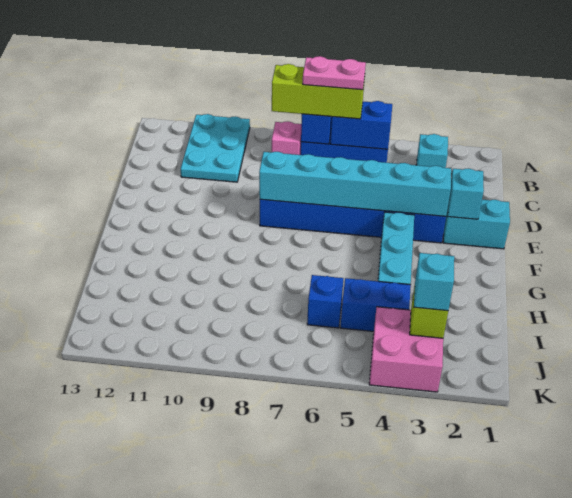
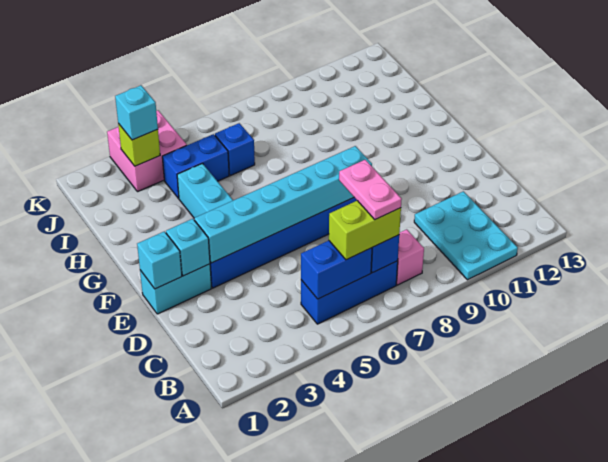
cyan 1x1 brick [416,134,448,168] -> cyan 1x1 brick moved to [137,231,182,289]
lime 1x3 brick [272,64,365,119] -> lime 1x2 brick [329,201,401,260]
pink 1x2 plate [303,56,366,90] -> pink 1x2 plate turned to [339,160,402,220]

